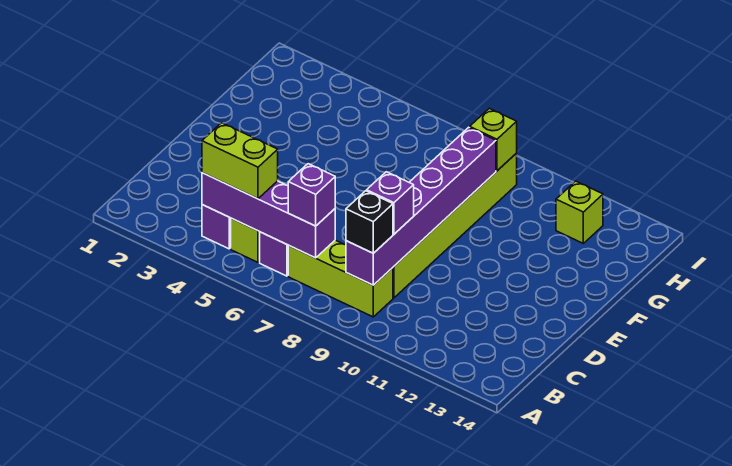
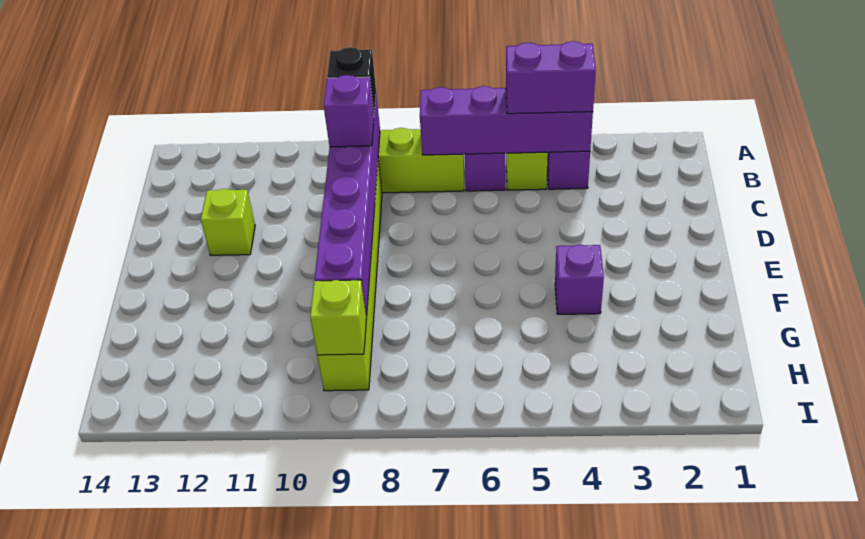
lime 1x2 brick [202,123,278,199] -> purple 1x2 brick [506,41,596,114]
purple 1x1 brick [288,164,335,226] -> purple 1x1 brick moved to [555,245,604,314]
lime 1x1 brick [556,181,603,243] -> lime 1x1 brick moved to [201,189,255,255]

